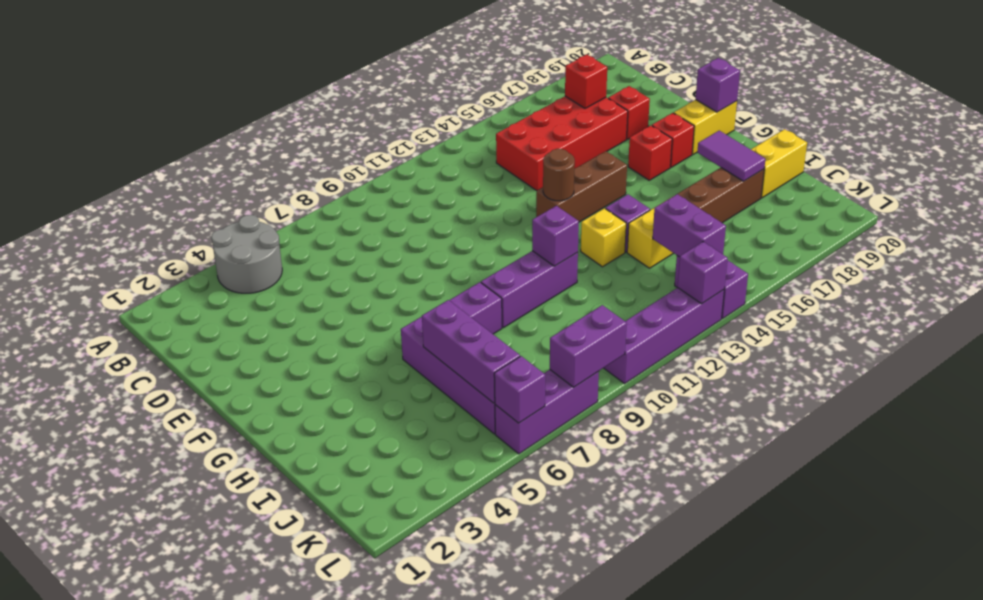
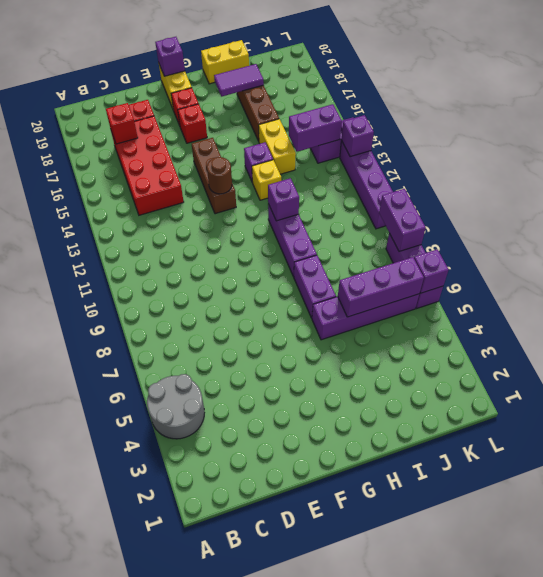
yellow 1x2 brick [751,129,807,198] -> yellow 1x2 brick turned to [201,40,249,84]

